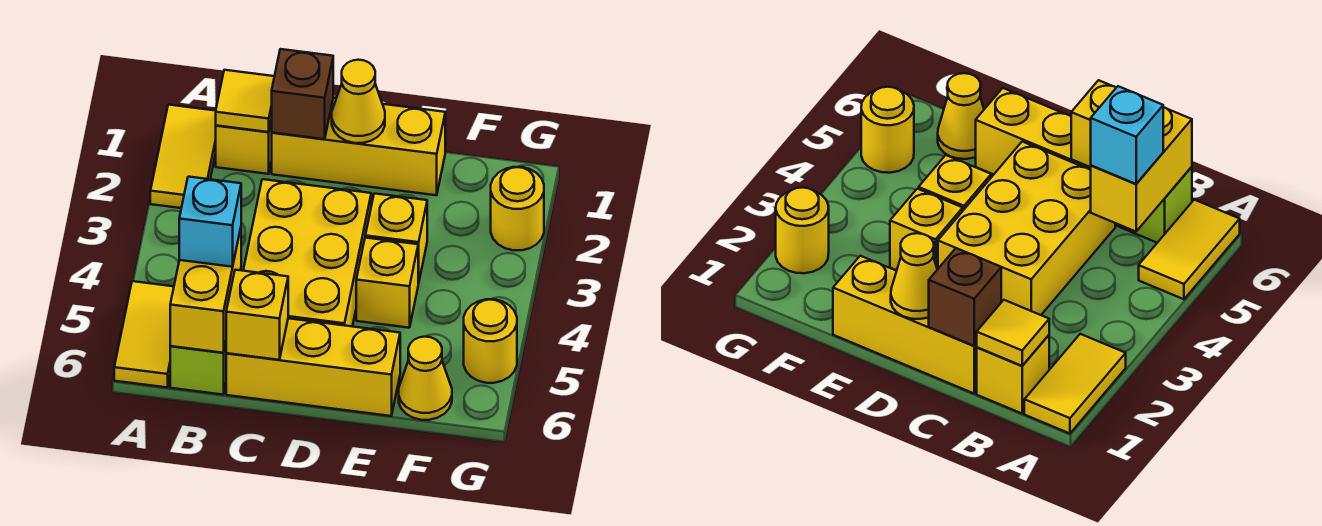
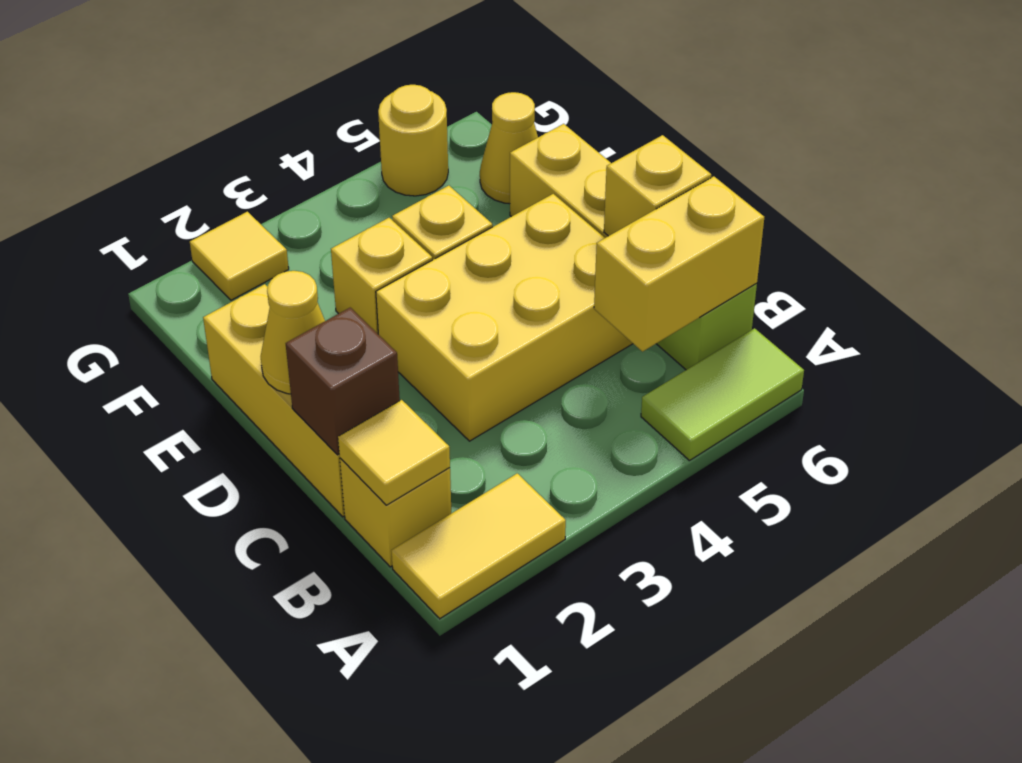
yellow 1x2 tile [114,281,174,387] -> lime 1x2 tile [641,328,804,461]
cyan 1x1 brick [179,177,241,267] -> none
yellow 1x1 round brick [491,167,544,250] -> yellow 1x1 tile [190,212,289,300]

